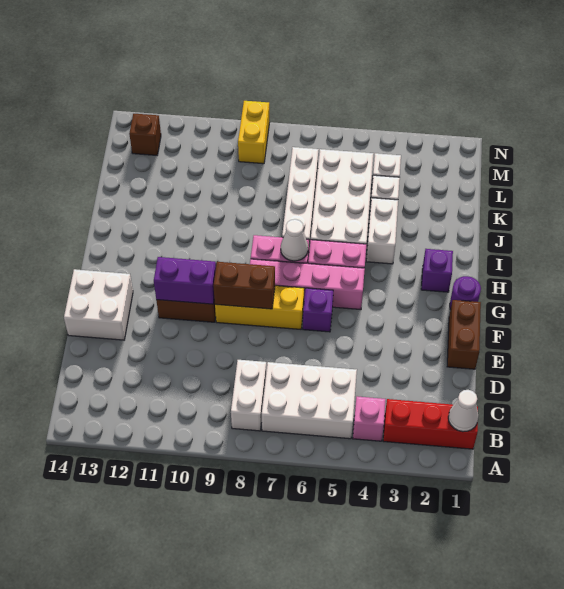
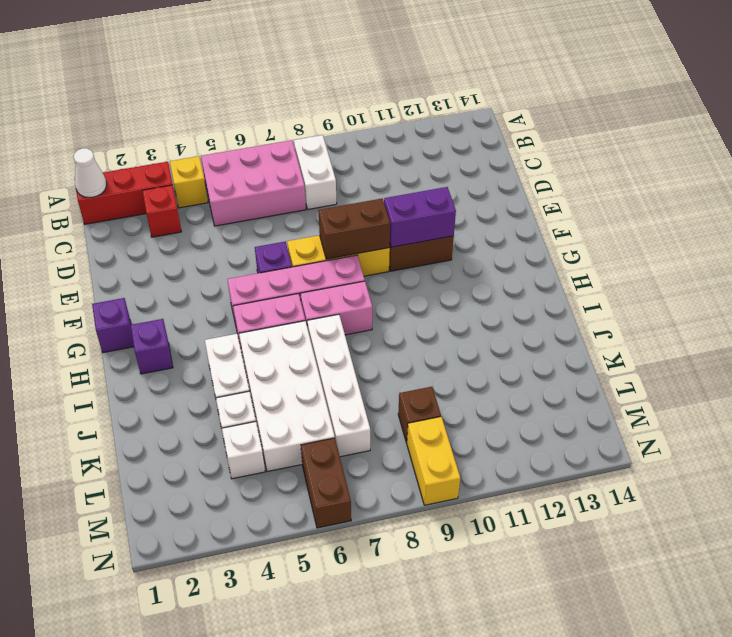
pink 1x1 brick [353,396,386,441] -> yellow 1x1 brick [170,156,208,208]
white 2x3 brick [262,362,357,439] -> pink 2x3 brick [201,140,306,226]
none -> red 1x1 brick [142,185,181,237]
brown 1x2 brick [447,300,481,369] -> brown 1x2 brick moved to [301,438,351,528]
white 2x2 brick [64,269,133,340] -> none
purple 1x1 round brick [450,276,481,309] -> purple 1x1 brick [92,298,134,353]
white 1x1 cone [281,219,308,261] -> none
brown 1x1 brick [129,114,161,155] -> brown 1x1 brick moved to [398,387,441,443]

